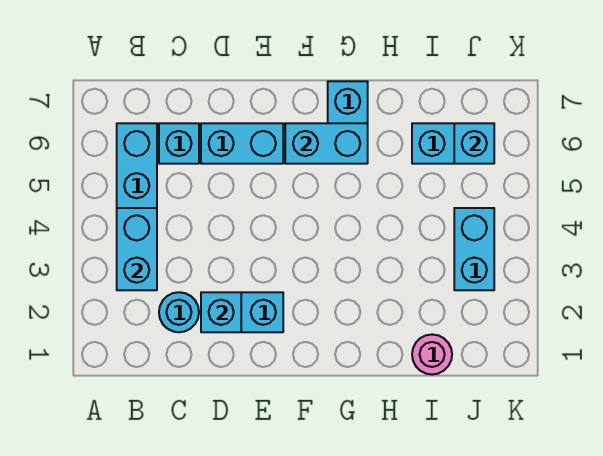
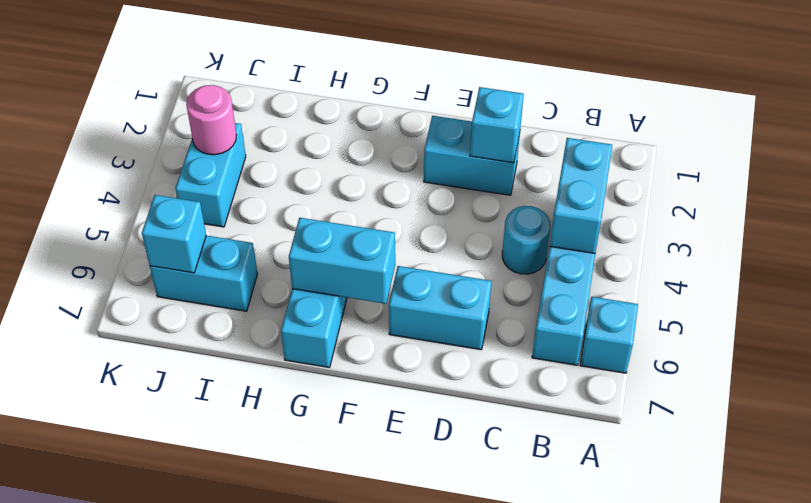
cyan 1x1 round brick [159,292,199,332] -> cyan 1x1 round brick moved to [502,206,550,274]
cyan 1x1 brick [159,123,199,164] -> cyan 1x1 brick moved to [580,297,638,373]
pink 1x1 round brick [412,334,452,375] -> pink 1x1 round brick moved to [186,85,236,155]

